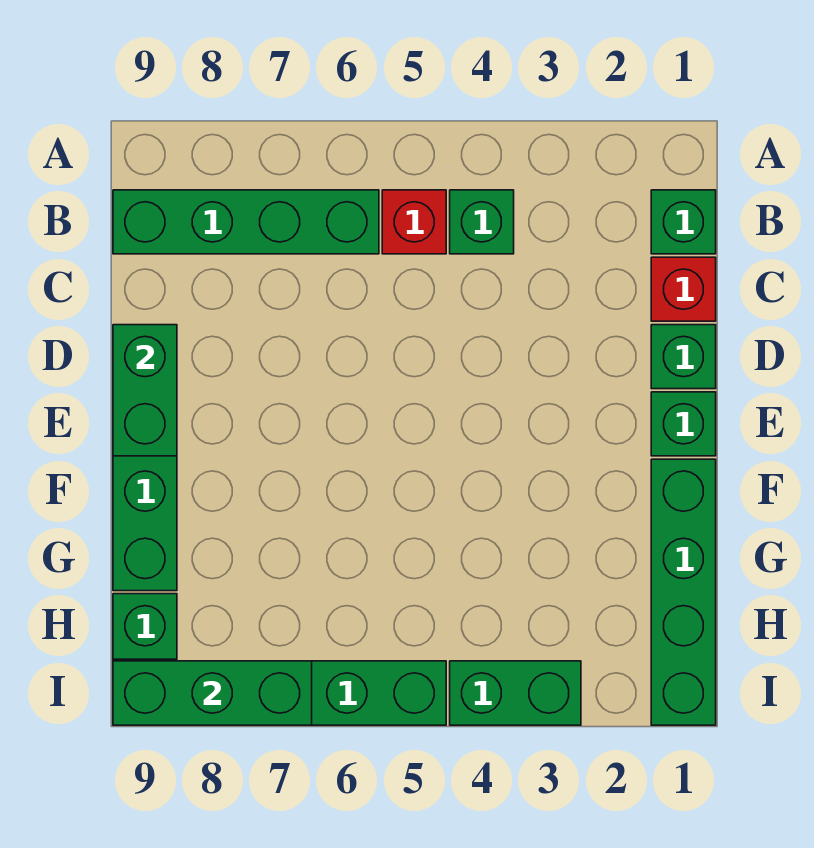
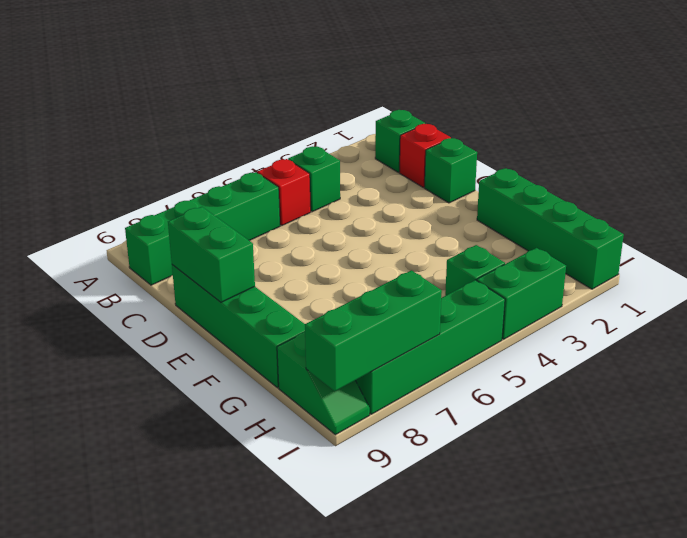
green 1x1 brick [651,392,716,456] -> green 1x1 brick moved to [445,245,505,296]

